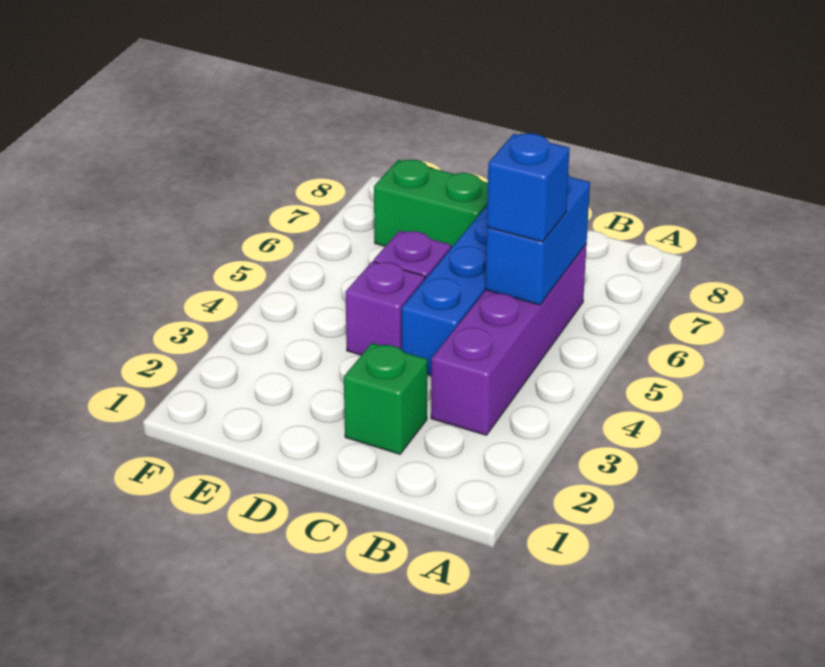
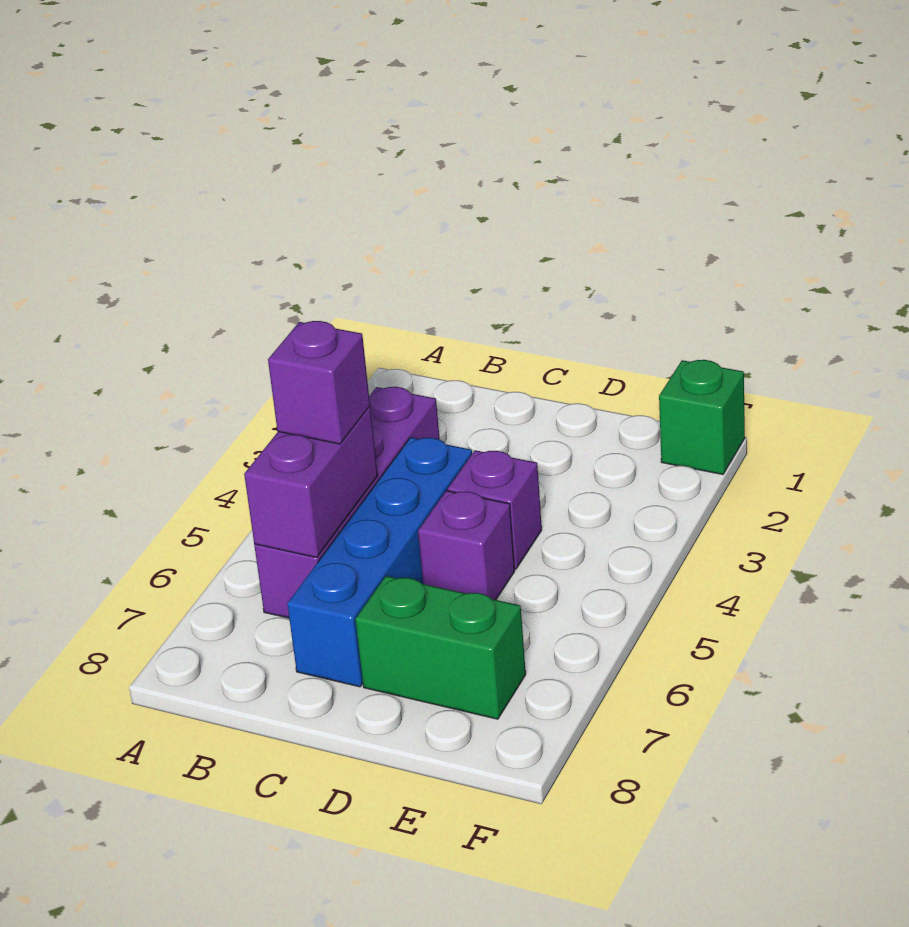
blue 1x2 brick [485,174,590,305] -> purple 1x2 brick [244,406,378,558]
blue 1x1 brick [487,133,569,242] -> purple 1x1 brick [268,321,370,444]
green 1x1 brick [344,343,427,454] -> green 1x1 brick moved to [659,360,745,474]

